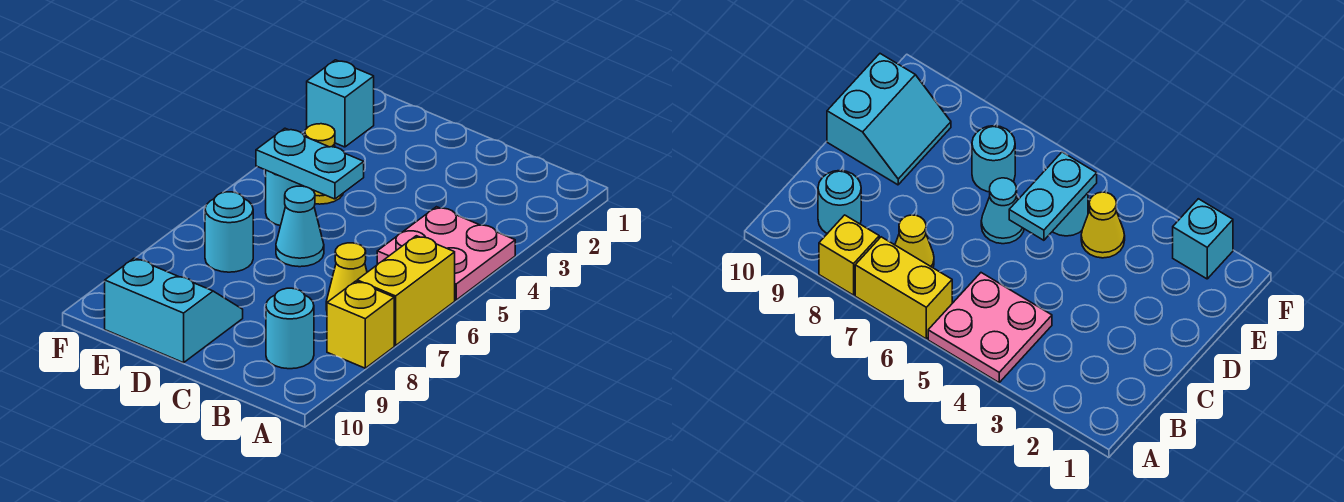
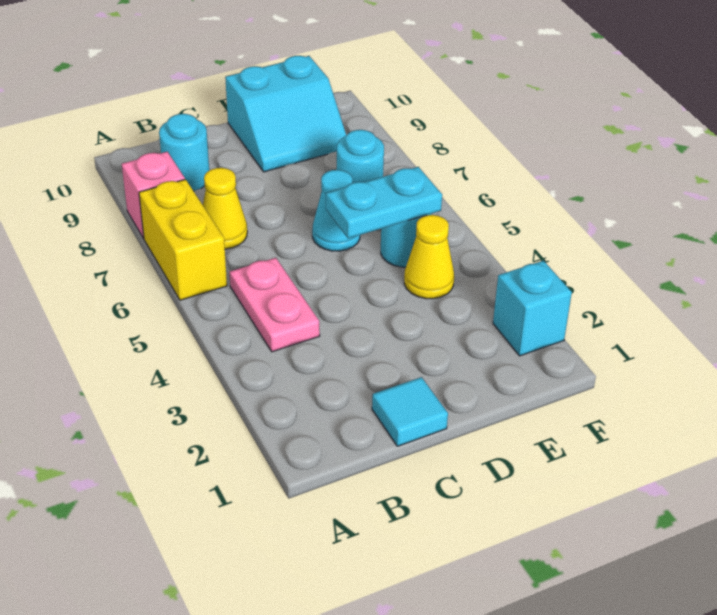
pink 2x2 plate [377,207,515,300] -> pink 1x2 plate [229,258,320,352]
yellow 1x1 brick [327,281,394,368] -> pink 1x1 brick [122,152,185,239]
none -> cyan 1x1 tile [372,377,448,446]

